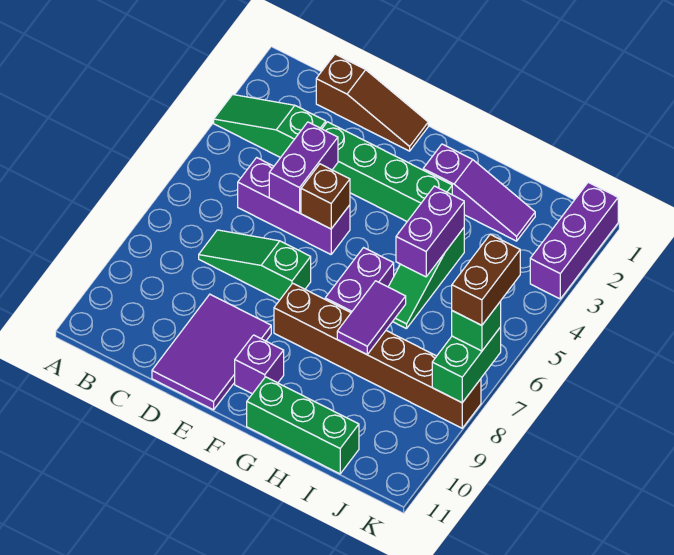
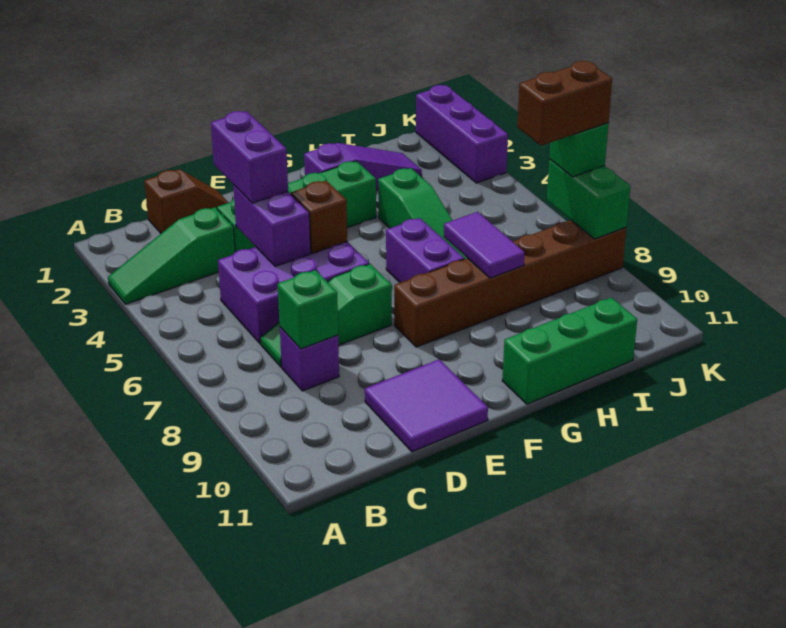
brown 1x3 slope [316,54,428,151] -> brown 1x2 slope [144,169,229,233]
purple 1x3 brick [238,158,350,254] -> purple 2x3 brick [218,242,369,344]
none -> green 1x1 brick [278,270,338,349]
purple 2x3 tile [152,294,271,410] -> purple 2x2 tile [365,359,488,452]
purple 1x1 brick [235,335,284,394] -> purple 1x1 brick moved to [280,327,339,391]
purple 1x2 brick [396,186,464,277] -> purple 1x2 brick moved to [211,111,288,203]
brown 1x2 brick [452,234,520,325] -> brown 1x2 brick turned to [517,61,612,146]

